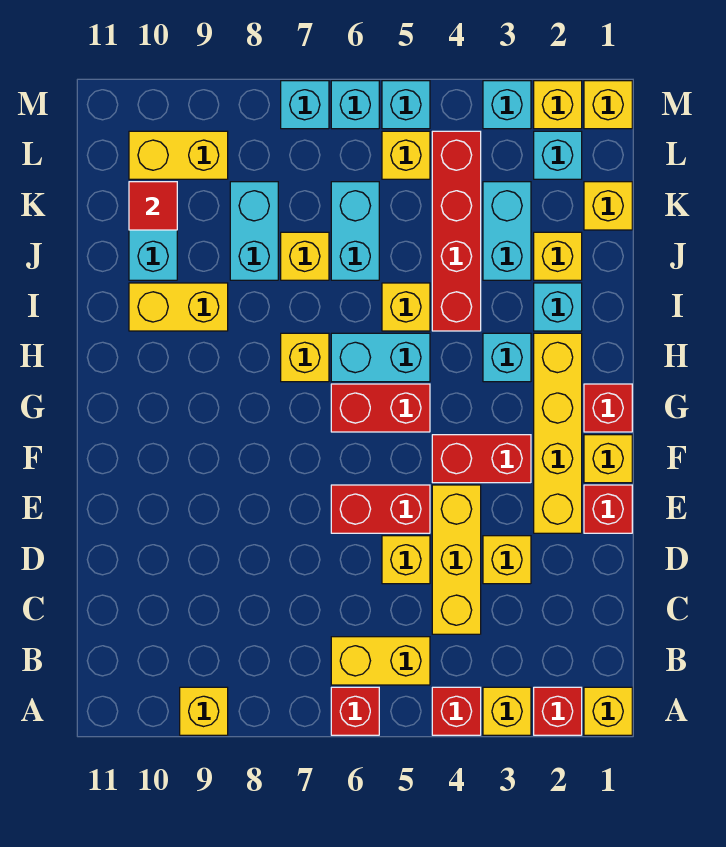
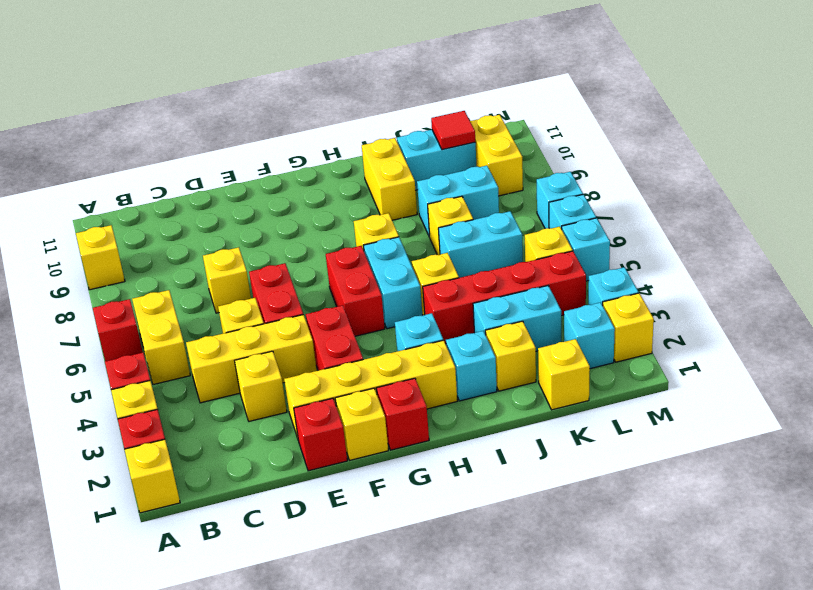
yellow 1x1 brick [584,81,632,129] -> yellow 1x1 brick moved to [203,247,251,313]

